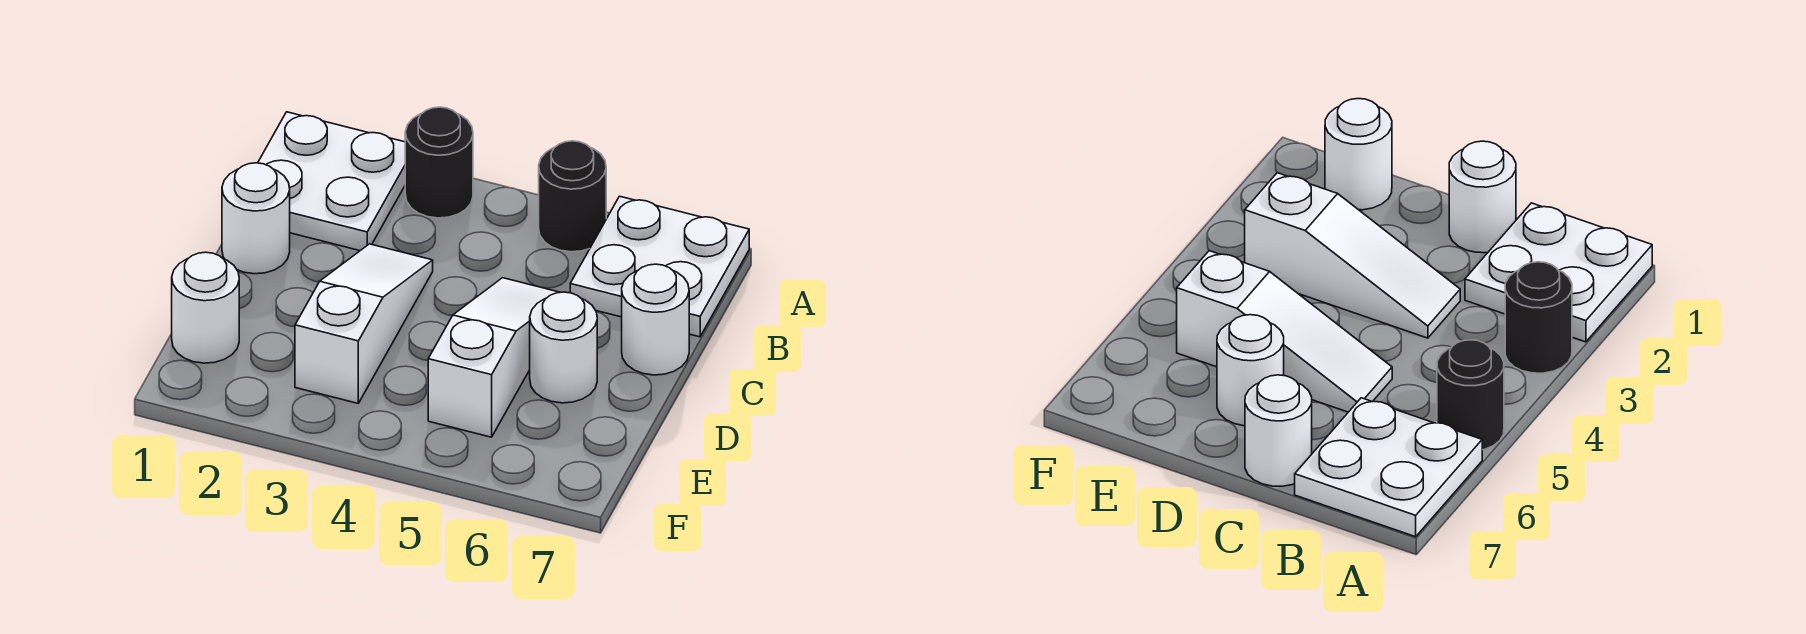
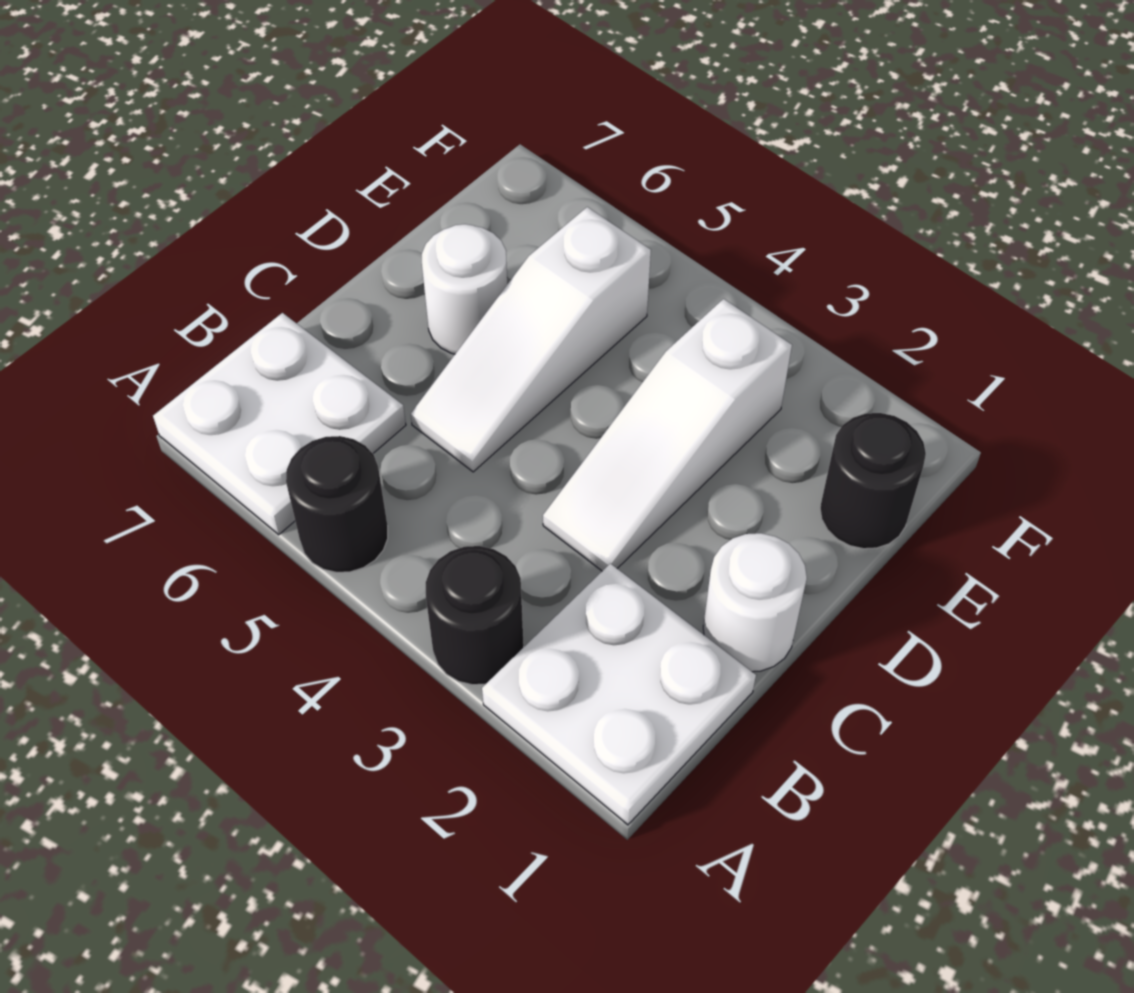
white 1x1 round brick [622,264,689,375] -> none
white 1x1 round brick [172,252,239,363] -> black 1x1 round brick [820,413,926,549]

